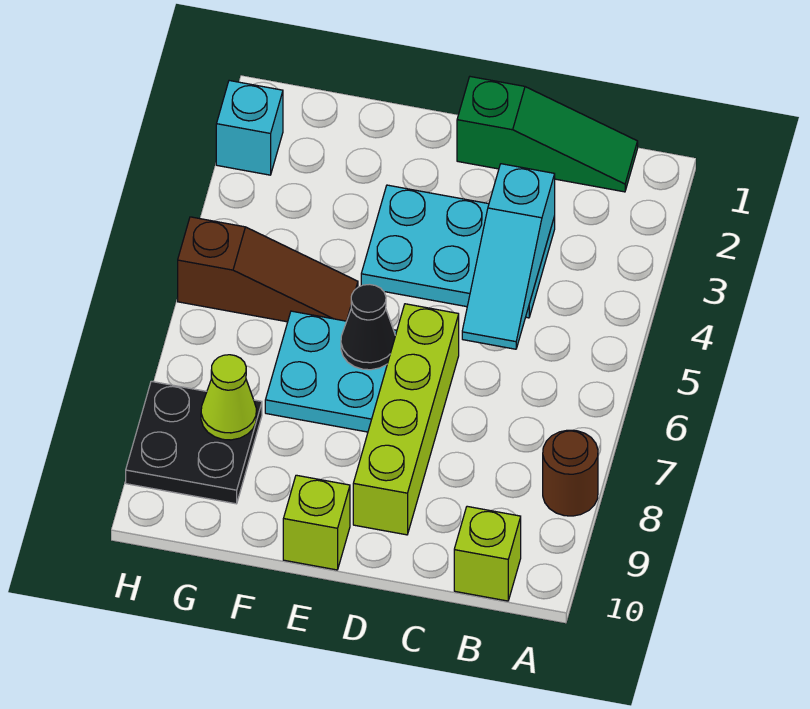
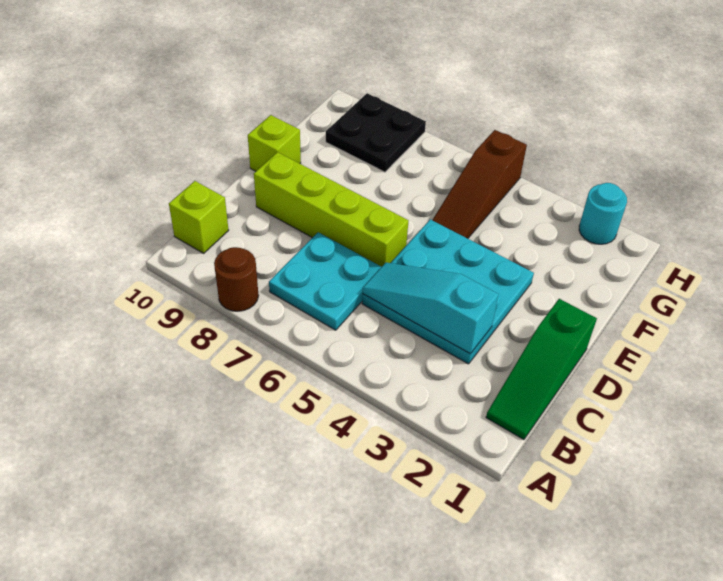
cyan 2x3 plate [361,185,555,318] -> cyan 3x3 plate [362,219,534,364]
cyan 2x2 plate [265,311,397,432] -> cyan 2x2 plate moved to [269,232,381,330]
black 1x1 cone [341,284,395,370] -> none
lime 1x1 cone [201,355,257,440] -> none
cyan 1x1 brick [216,81,283,175] -> cyan 1x1 round brick [579,183,627,244]

